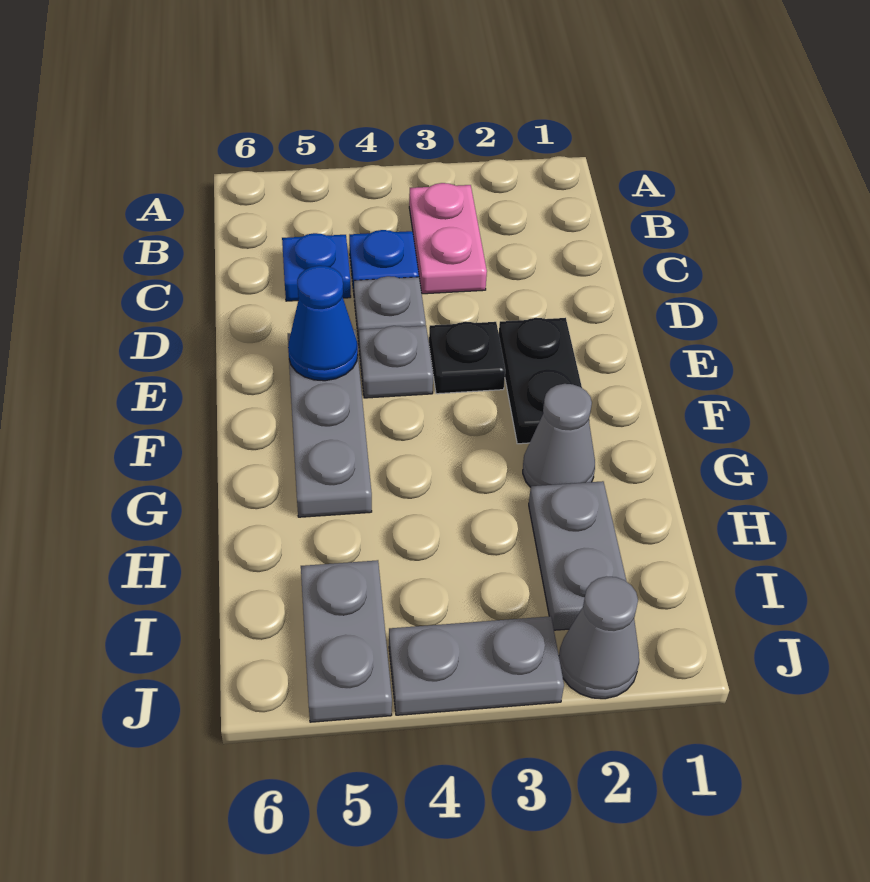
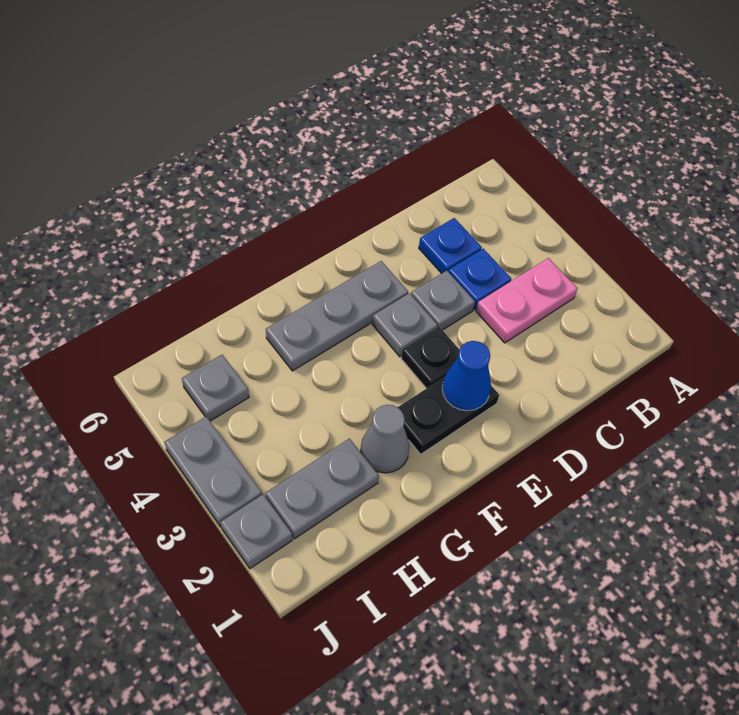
blue 1x1 cone [288,266,358,381] -> blue 1x1 cone moved to [442,341,491,411]
grey 1x2 plate [301,560,392,722] -> grey 1x1 plate [182,355,249,421]
grey 1x1 cone [559,576,639,699] -> grey 1x1 plate [221,494,292,569]

